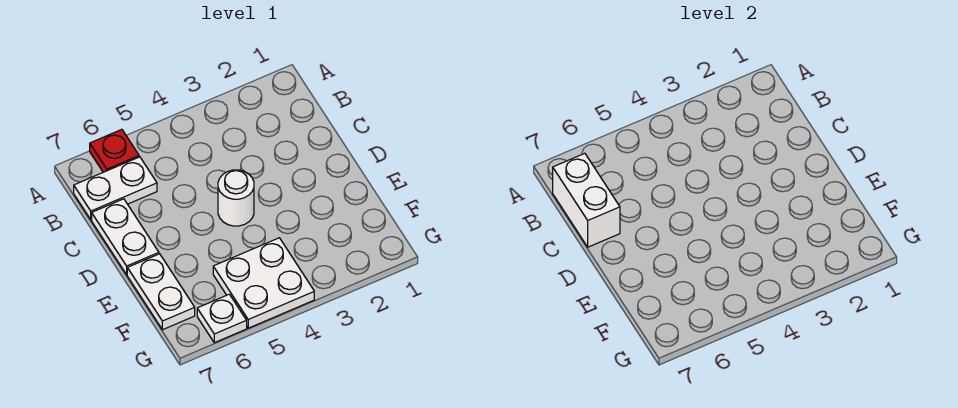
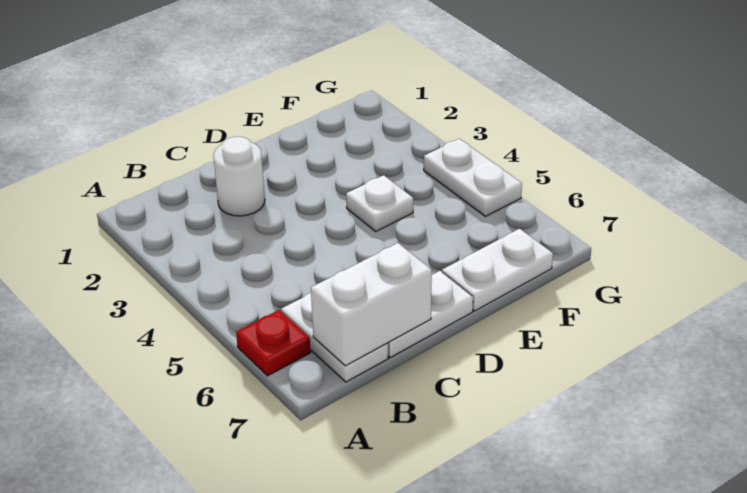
white 1x1 round brick [218,170,254,226] -> white 1x1 round brick moved to [213,137,265,216]
white 2x2 plate [213,238,314,328] -> white 1x2 plate [424,139,522,216]
white 1x1 plate [197,294,247,343] -> white 1x1 plate moved to [346,175,413,231]

